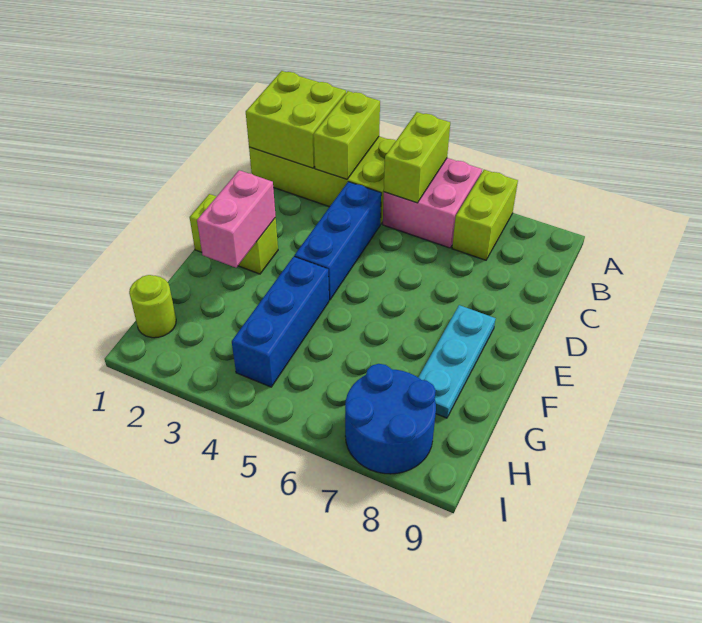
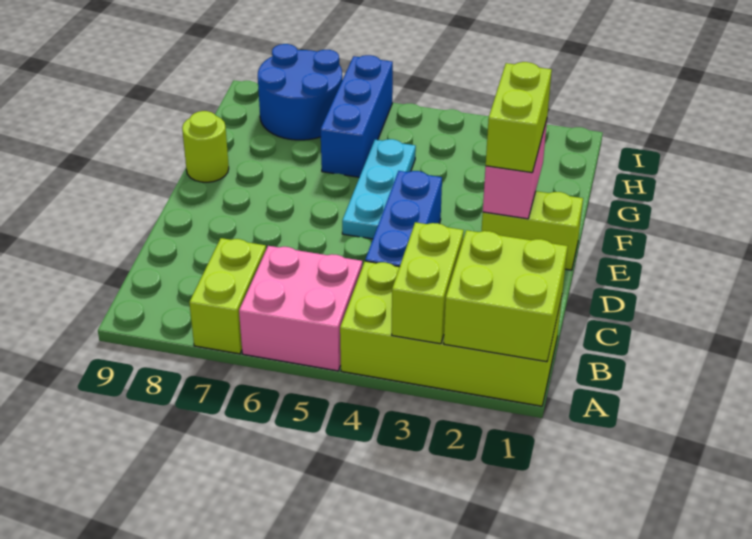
lime 1x2 brick [384,112,450,203] -> lime 1x2 brick moved to [486,62,552,173]
cyan 1x3 plate [418,305,496,418] -> cyan 1x3 plate moved to [342,139,416,239]
blue 1x3 brick [232,256,329,387] -> blue 1x3 brick moved to [320,55,393,177]
lime 1x1 round brick [129,275,176,338] -> lime 1x1 round brick moved to [182,111,229,182]

